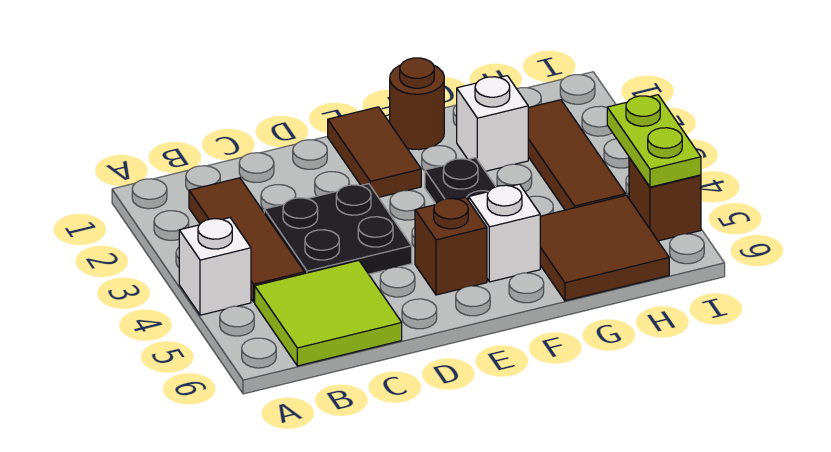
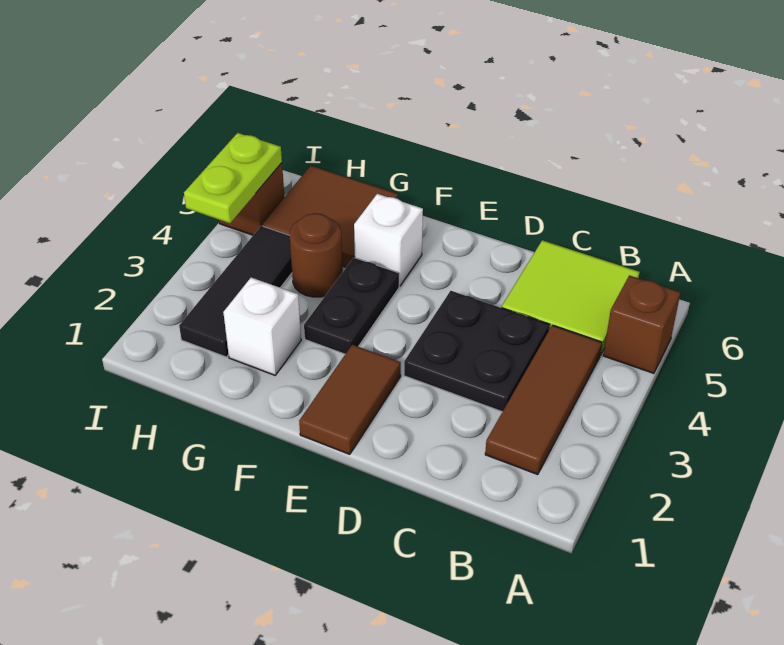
white 1x1 brick [179,218,251,315] -> none
brown 1x1 brick [415,197,487,295] -> brown 1x1 brick moved to [603,275,681,373]
brown 1x1 round brick [390,58,444,150] -> brown 1x1 round brick moved to [290,213,343,297]
brown 1x3 tile [528,100,626,210] -> black 1x3 tile [179,226,292,357]

